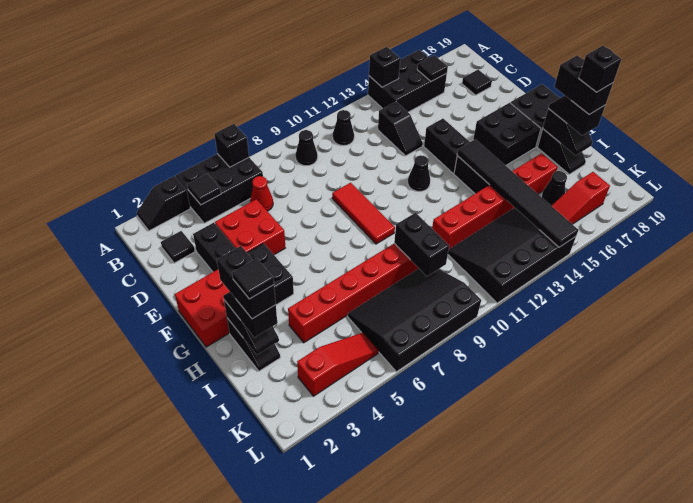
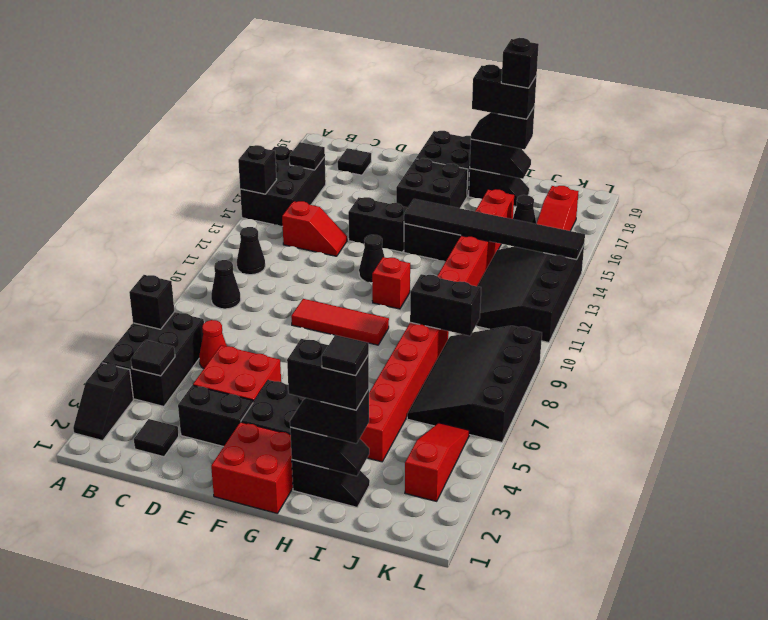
black 1x2 slope [378,102,423,156] -> red 1x2 slope [282,201,347,256]
none -> red 1x1 brick [372,257,410,309]

